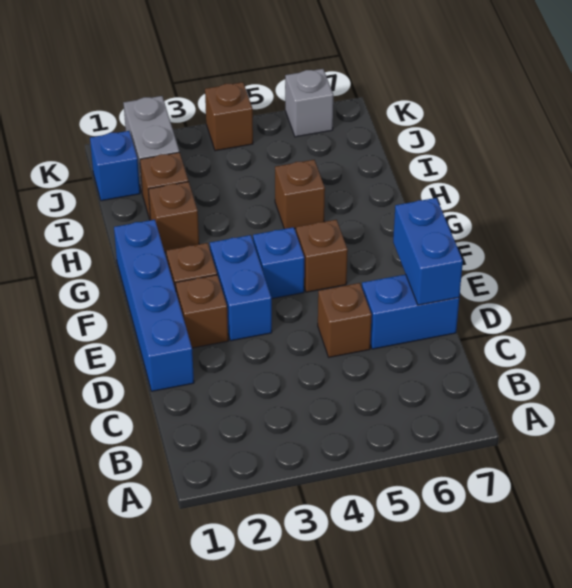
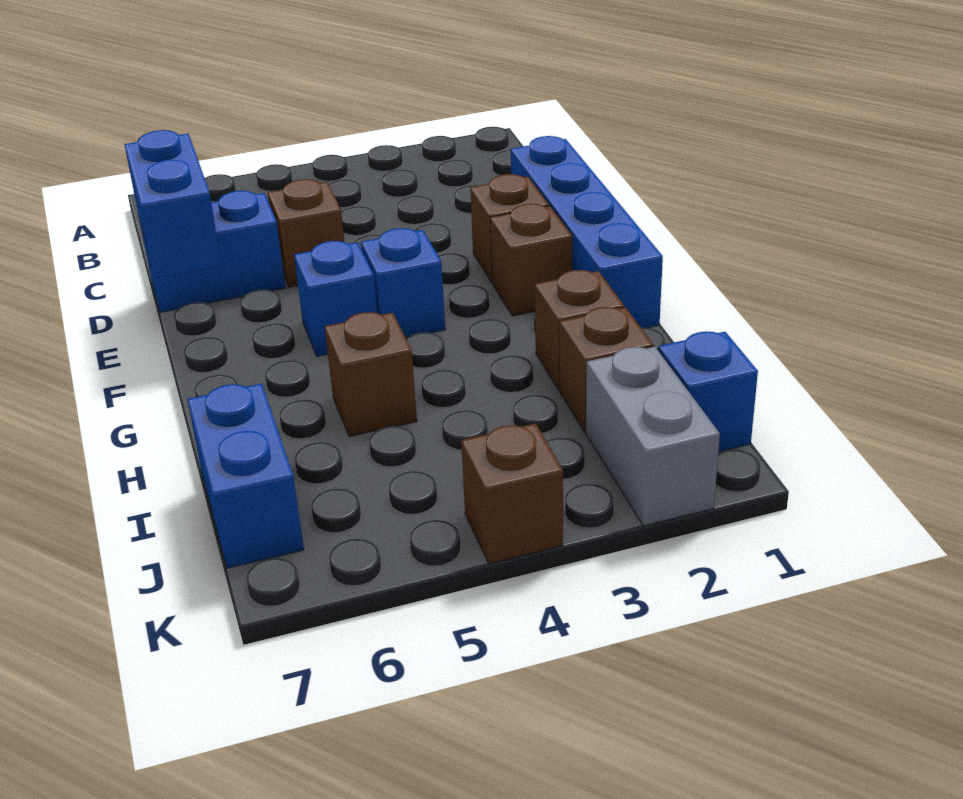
blue 1x2 brick [210,235,272,341] -> blue 1x2 brick moved to [188,383,304,568]
brown 1x1 brick [296,220,348,292] -> blue 1x1 brick [294,241,377,356]
grey 1x1 brick [285,69,333,137] -> none

